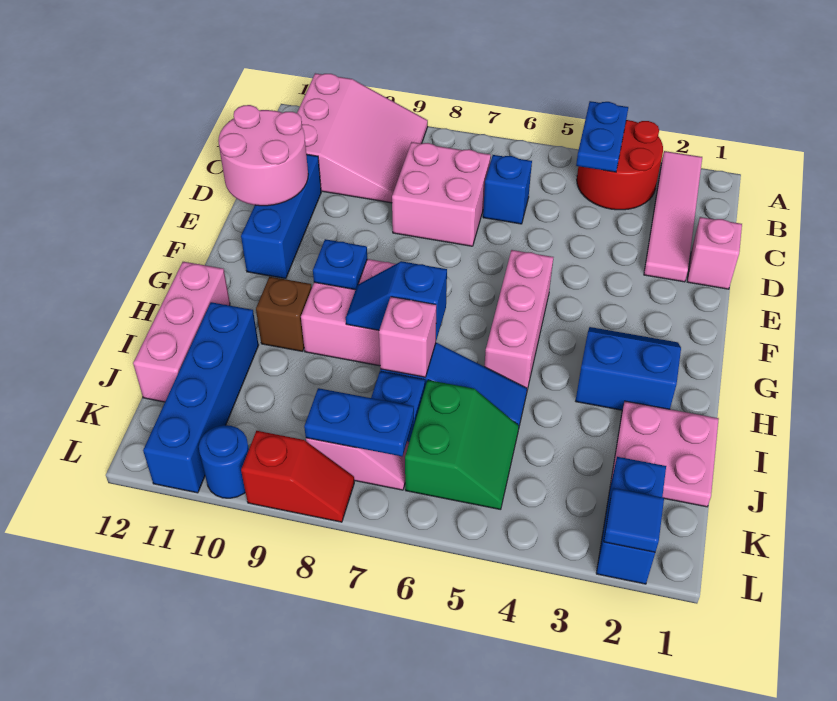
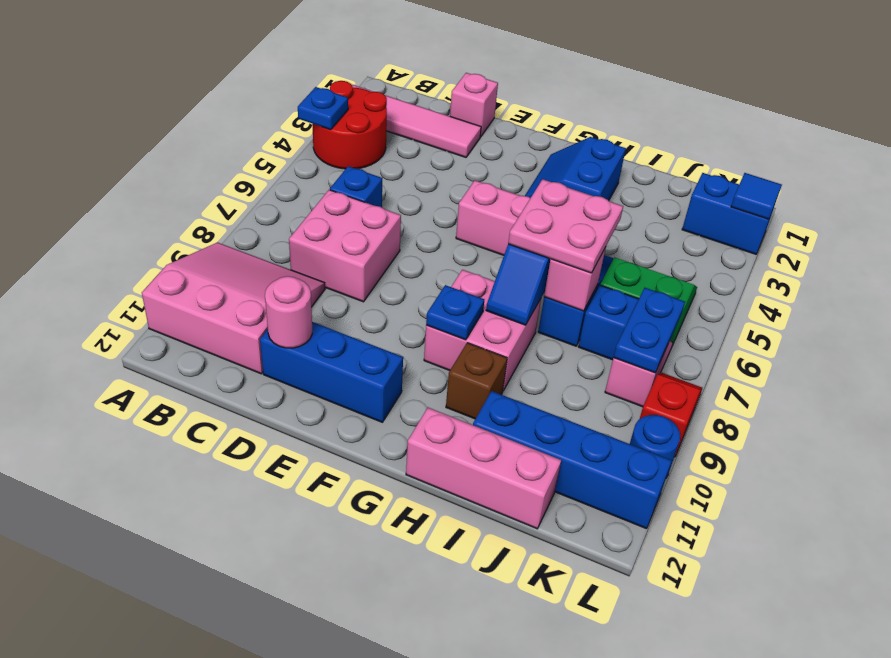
blue 1x2 plate [576,101,628,172] -> blue 1x1 plate [298,87,348,130]
pink 2x2 round brick [218,105,308,206] -> pink 1x1 round brick [265,276,312,348]
pink 2x2 plate [611,401,719,507] -> pink 2x2 plate moved to [508,179,623,273]

